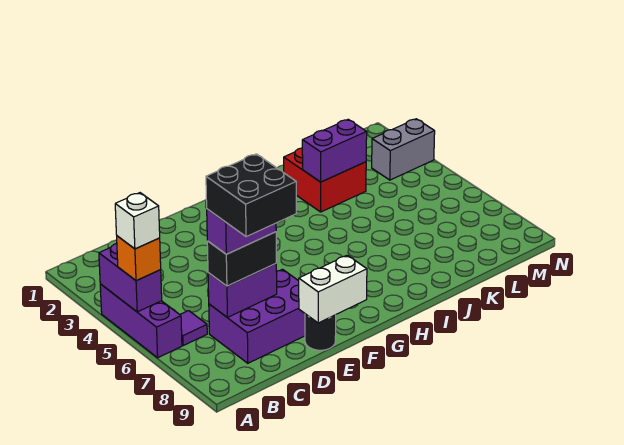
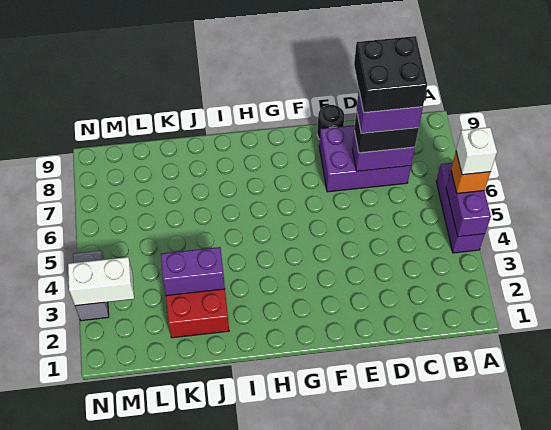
purple 1x1 tile [180,311,207,345] -> none
white 1x2 brick [299,255,367,323] -> white 1x2 brick moved to [68,257,134,306]
grey 1x2 brick [372,119,435,180] -> grey 1x2 brick turned to [73,251,109,321]

